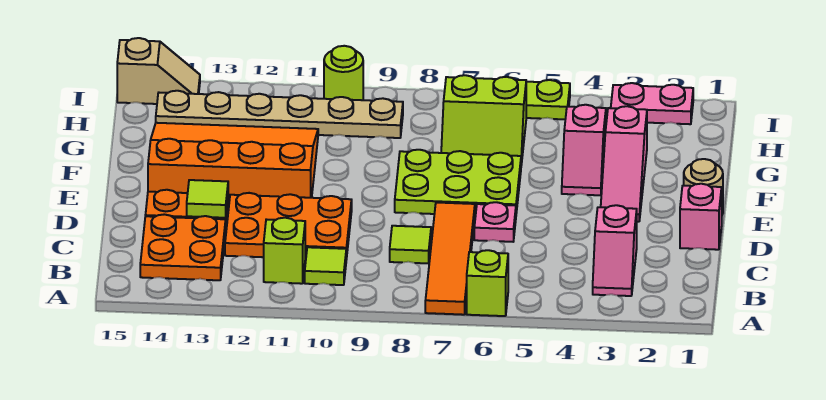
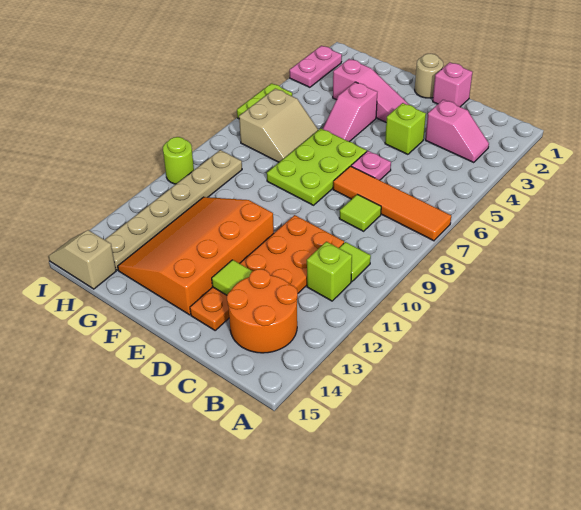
lime 1x1 brick [467,250,508,316] -> lime 1x1 brick moved to [385,103,426,154]
orange 2x2 plate [140,214,226,280] -> orange 2x2 round brick [227,269,298,353]
pink 1x2 slope [562,105,606,195] -> pink 1x2 slope turned to [323,82,377,142]
lime 2x2 slope [441,75,526,165] -> tan 2x2 slope [239,89,318,162]
tan 1x2 slope [117,38,200,104] -> tan 1x2 slope turned to [49,230,116,289]

